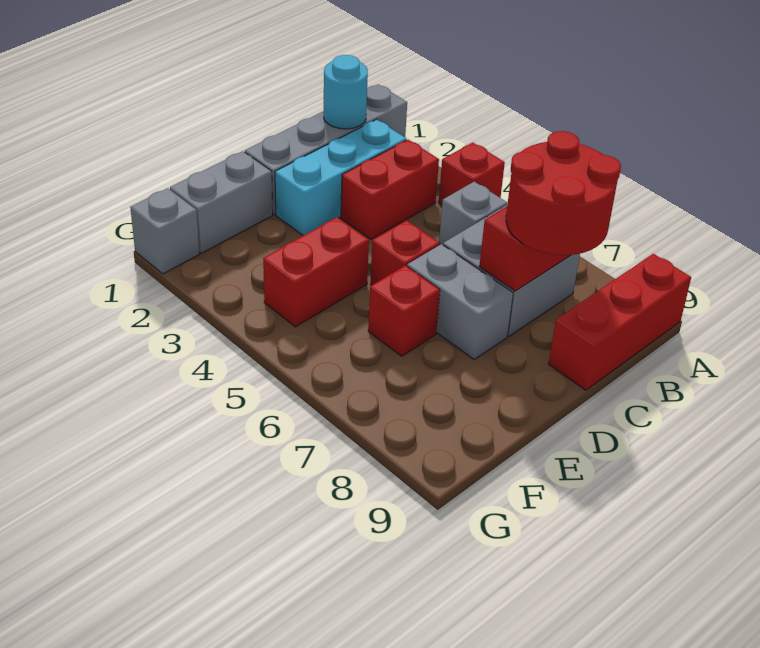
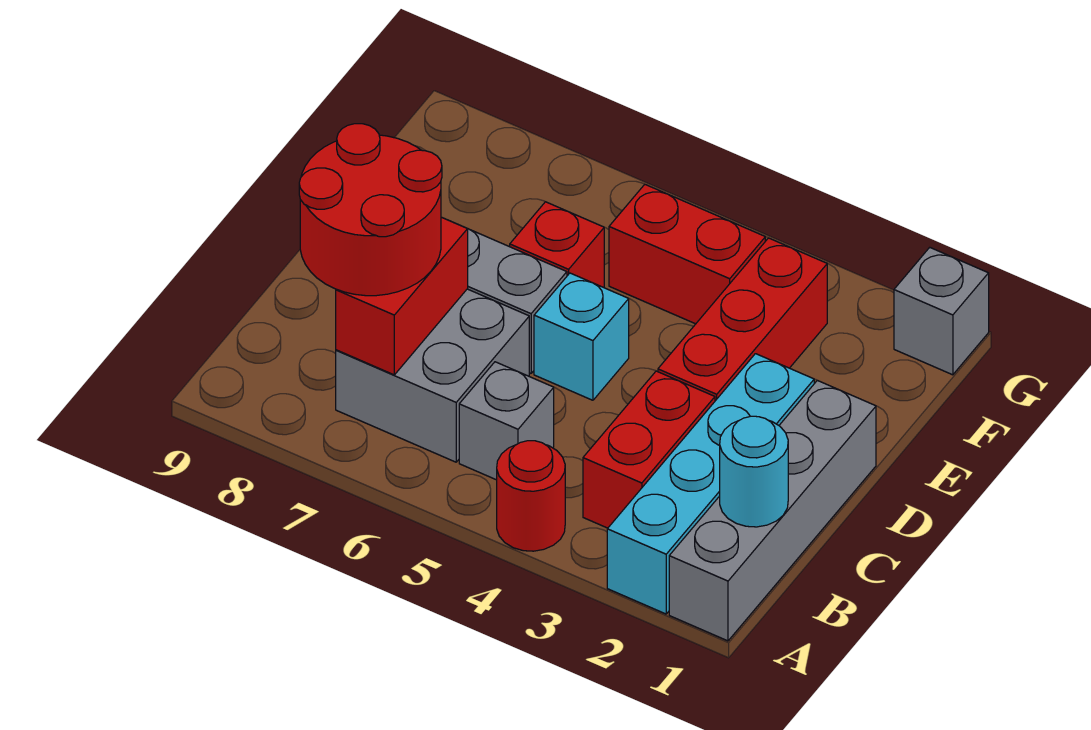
red 1x1 brick [439,143,505,205] -> red 1x1 round brick [497,441,565,551]
red 1x3 brick [549,254,691,390] -> red 1x3 brick moved to [658,238,827,401]
cyan 1x3 brick [275,120,406,236] -> cyan 1x4 brick [607,354,814,614]
red 1x1 brick [371,220,440,285] -> cyan 1x1 brick [534,273,629,400]
grey 1x2 brick [170,151,273,253] -> none
red 1x2 brick [263,217,369,327] -> red 1x2 brick turned to [609,184,765,324]

